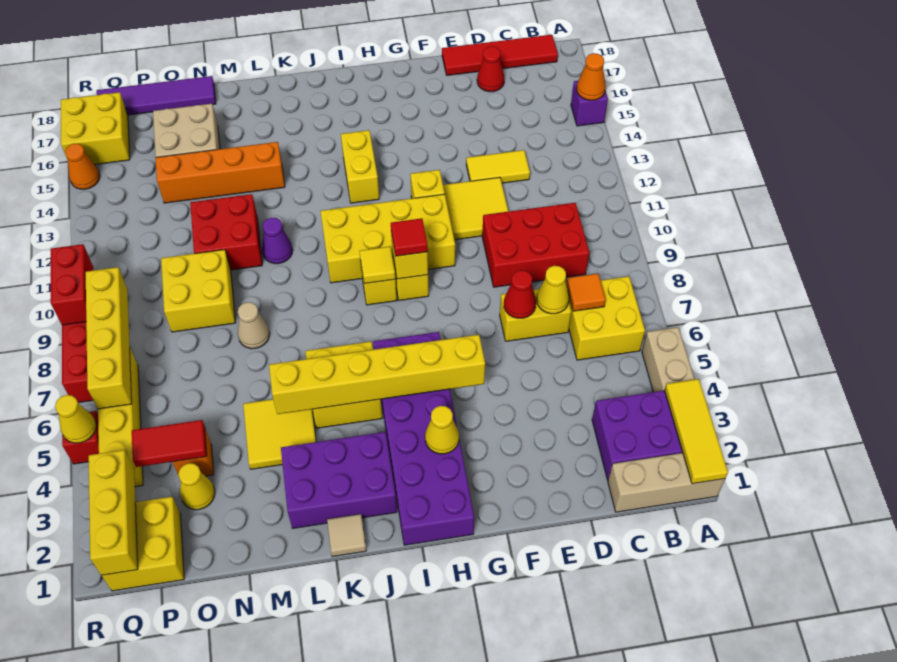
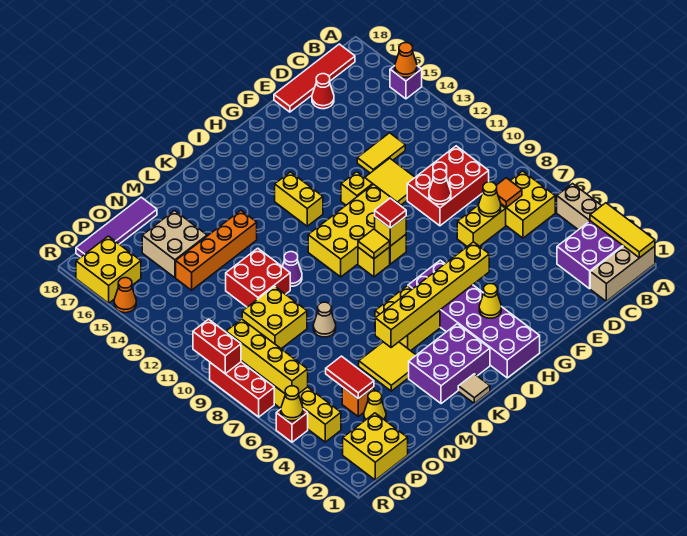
red 1x1 cone [504,270,536,318] -> red 1x1 cone moved to [429,169,451,204]
red 1x2 tile [132,420,207,467] -> red 1x2 tile turned to [326,356,374,399]
yellow 1x3 brick [89,450,138,575] -> none

